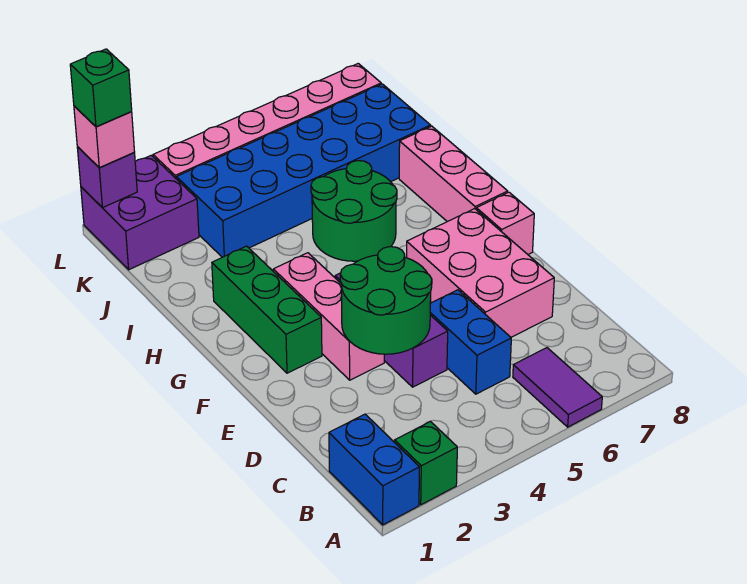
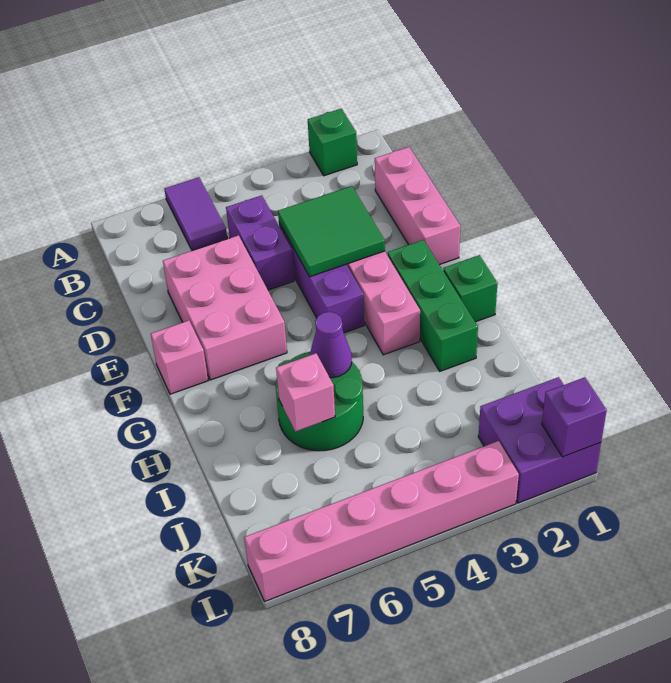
blue 1x2 brick [329,414,419,525] -> none
blue 1x2 brick [430,290,511,394] -> purple 1x2 brick [226,195,294,290]
green 2x2 round brick [340,247,432,354] -> green 2x2 tile [278,186,385,277]
pink 1x3 brick [399,126,508,222] -> pink 1x3 brick moved to [375,147,460,265]
none -> purple 1x1 cone [310,312,352,378]
blue 2x6 brick [176,84,431,257] -> none
pink 1x1 brick [74,106,135,168] -> pink 1x1 brick moved to [276,353,335,431]
green 1x1 brick [70,49,132,127] -> green 1x1 brick moved to [443,255,498,322]

